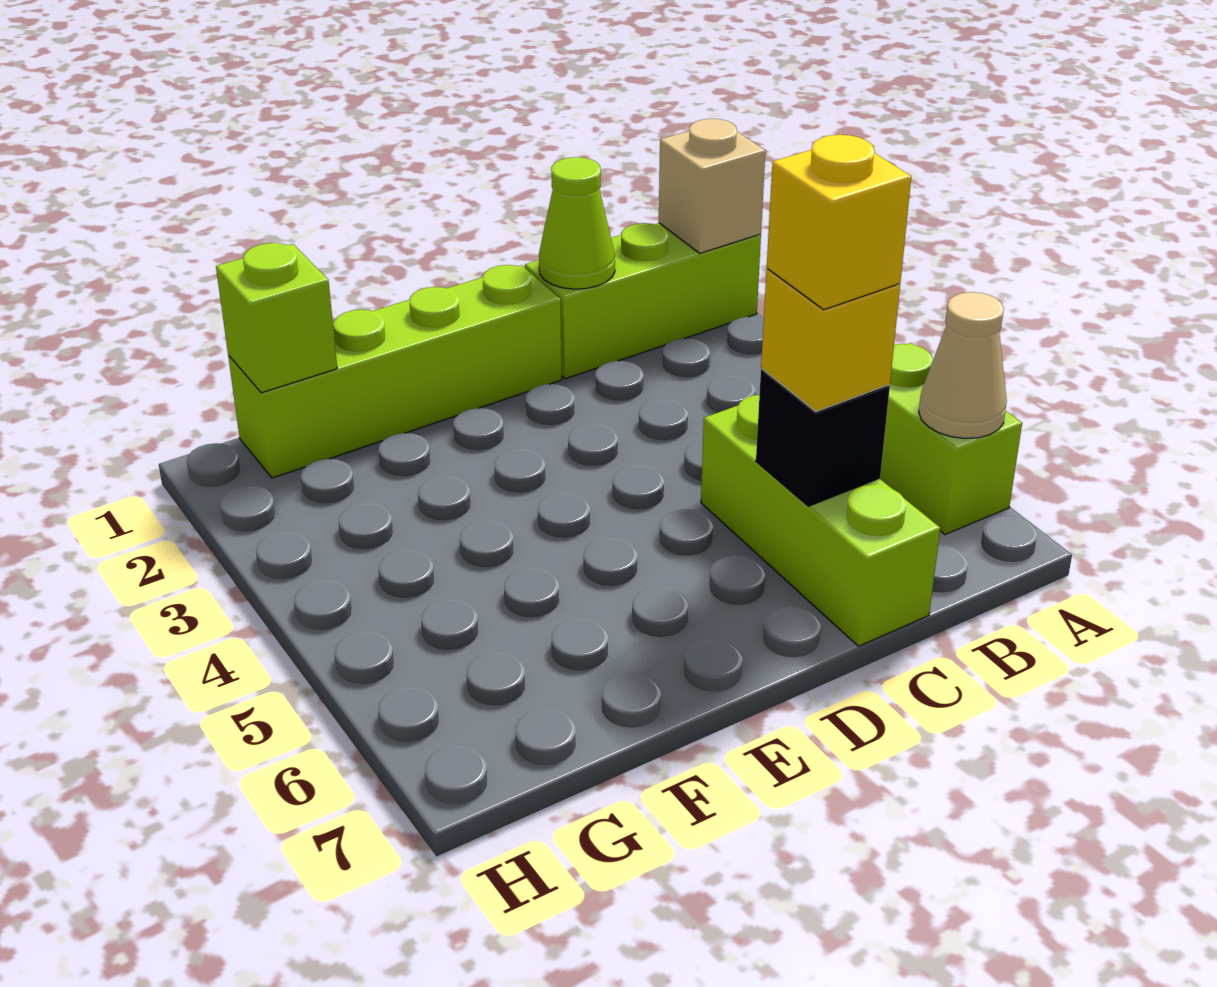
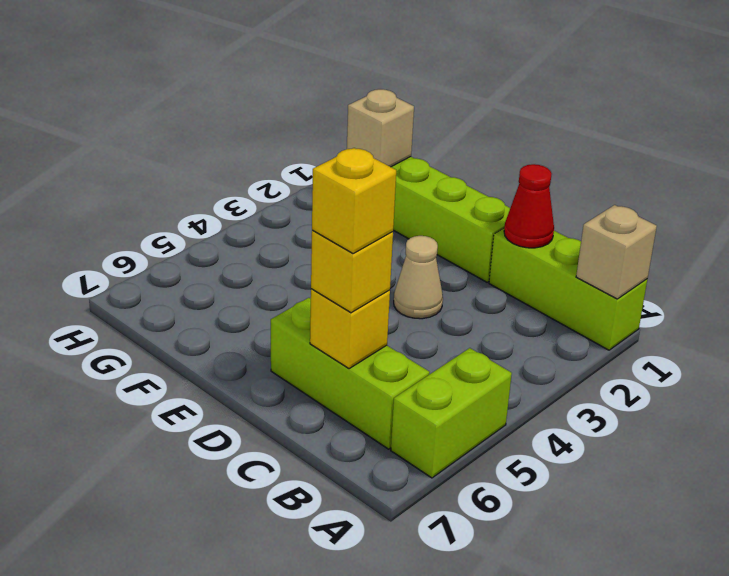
tan 1x1 cone [919,292,1007,438] -> tan 1x1 cone moved to [394,236,443,319]
lime 1x1 cone [539,157,615,289] -> red 1x1 cone [504,164,554,248]
lime 1x3 brick [701,395,940,646] -> lime 1x3 brick turned to [271,298,430,449]
black 1x1 brick [756,369,890,506] -> yellow 1x1 brick [310,289,390,369]
lime 1x1 brick [216,243,337,393] -> tan 1x1 brick [347,89,414,167]

